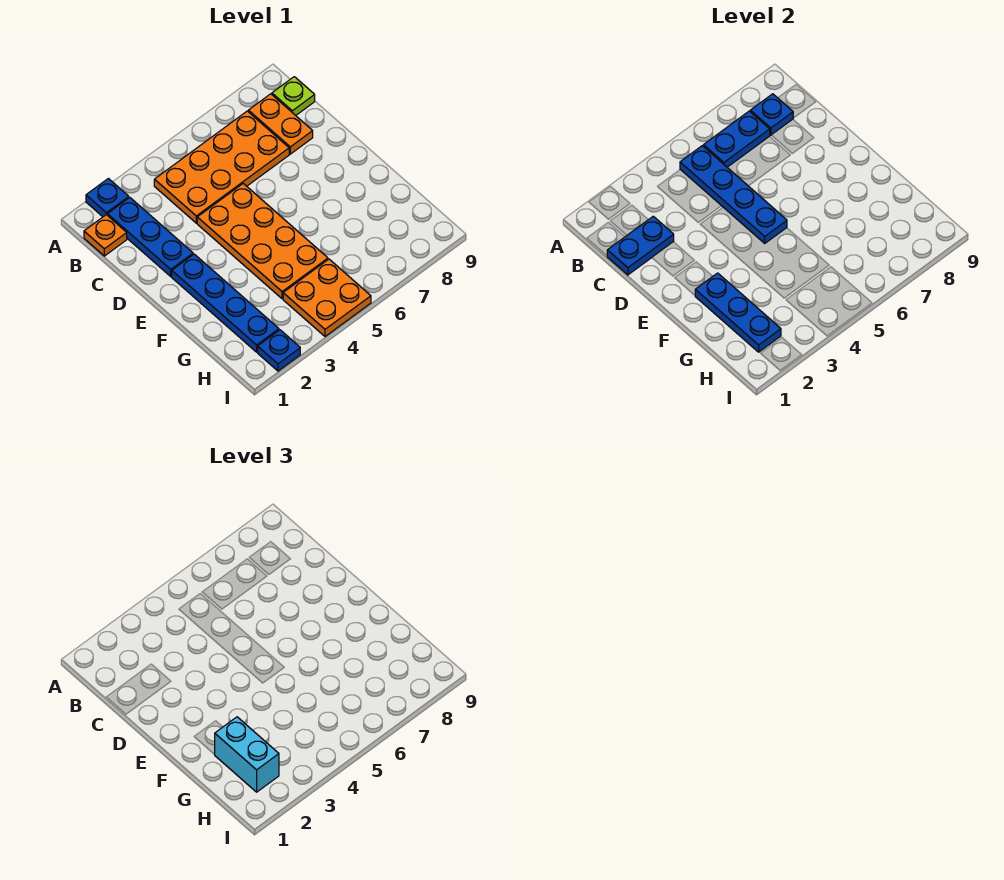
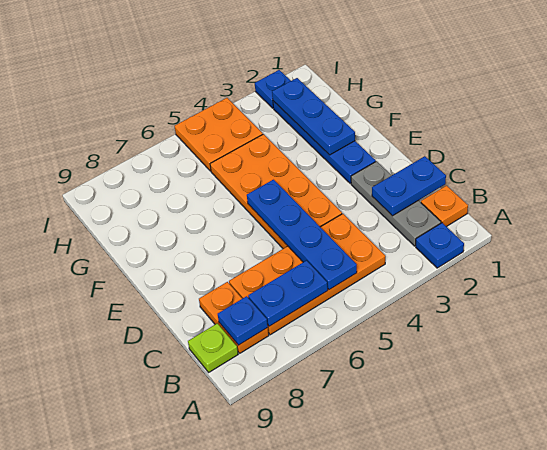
blue 1x3 plate [107,198,193,276] -> grey 1x3 plate [351,161,441,246]
cyan 1x2 brick [215,717,279,792] -> none

